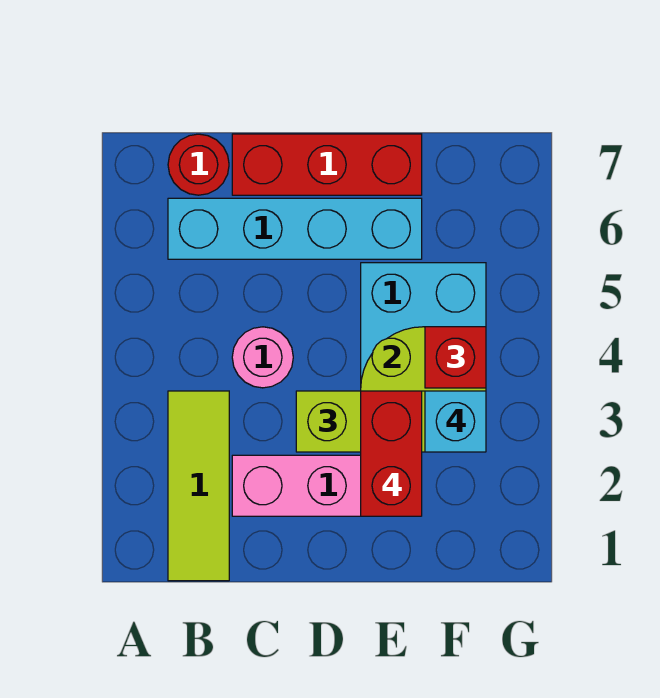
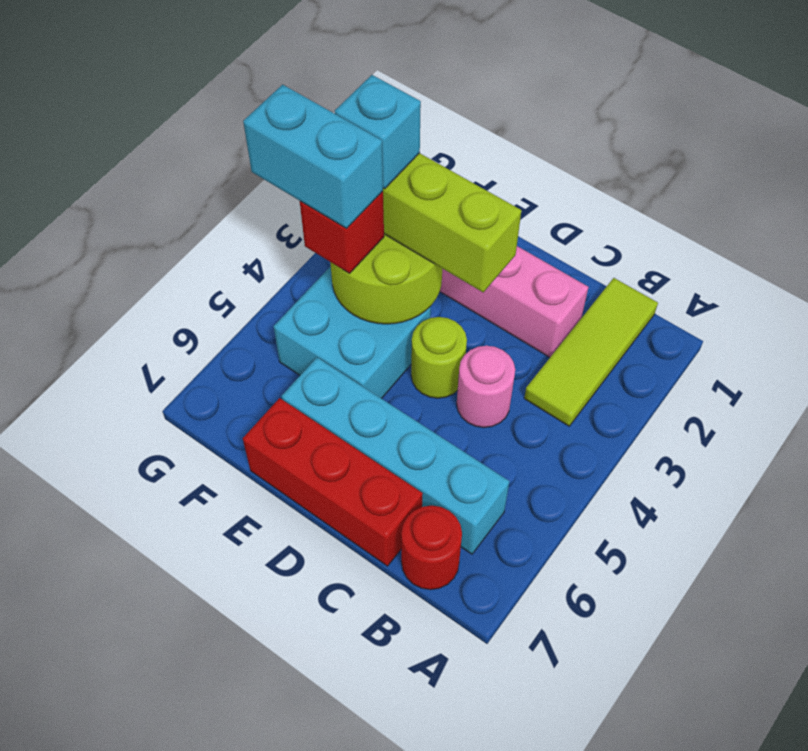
none -> lime 1x1 round brick [411,317,467,398]
red 1x2 brick [361,391,422,516] -> none
none -> cyan 1x2 brick [243,85,383,228]

